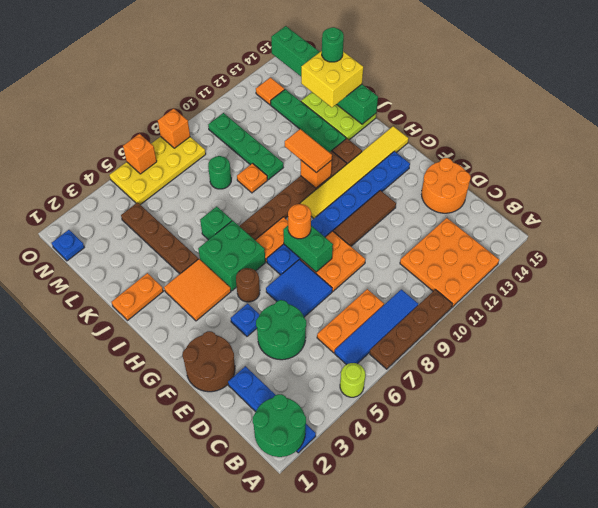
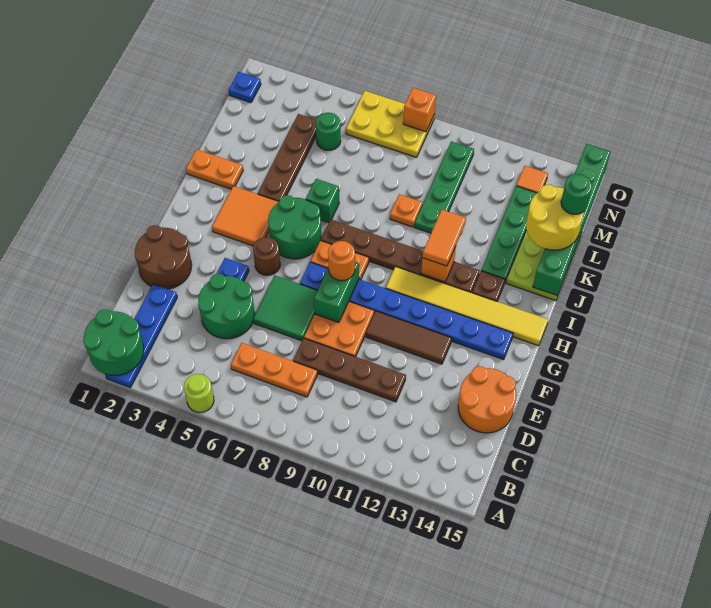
brown 1x4 plate [370,289,452,369] -> brown 1x4 plate moved to [293,338,406,402]
orange 3x3 plate [400,218,499,307] -> none
blue 1x4 tile [335,289,418,365] -> none
blue 2x2 tile [266,259,332,317] -> green 2x2 tile [253,275,317,341]
green 2x2 brick [198,221,265,291] -> green 2x2 round brick [268,195,321,259]
yellow 2x2 brick [301,51,363,107] -> yellow 2x2 round brick [526,185,584,250]
green 1x1 round brick [208,156,231,189] -> green 1x1 round brick moved to [316,113,341,150]
yellow 2x4 plate [109,137,206,205] -> yellow 2x3 plate [346,91,435,157]
orange 1x1 brick [123,134,157,174] -> none

